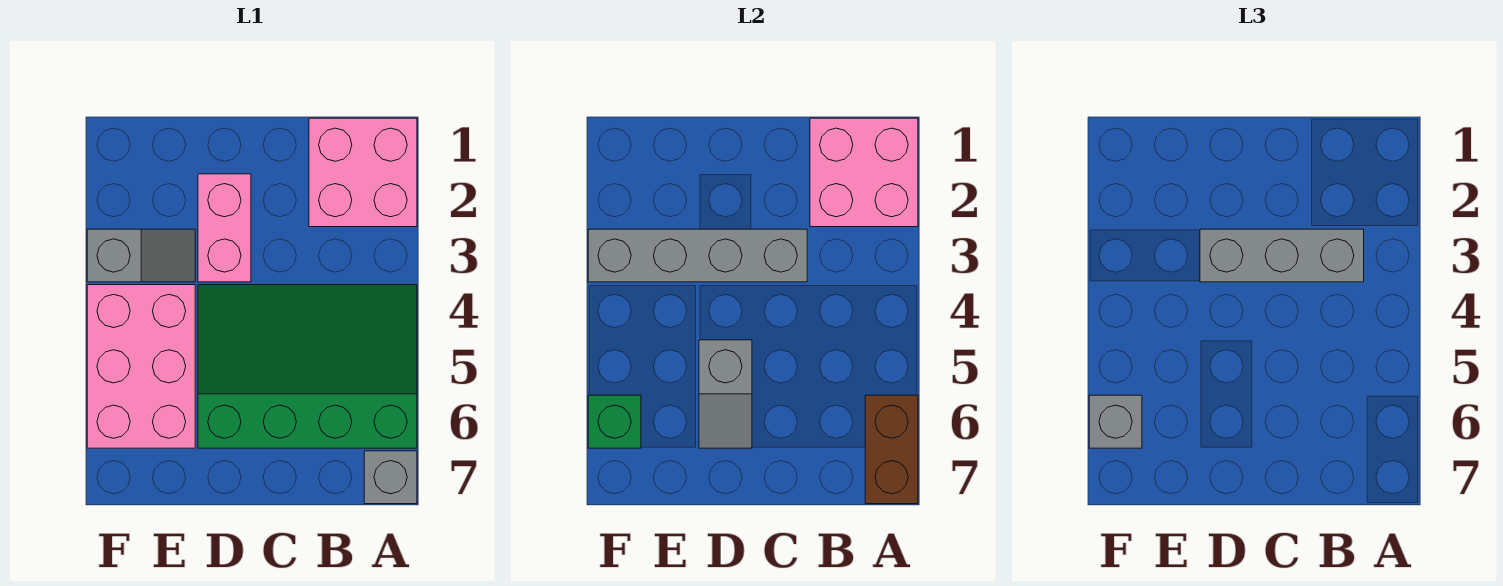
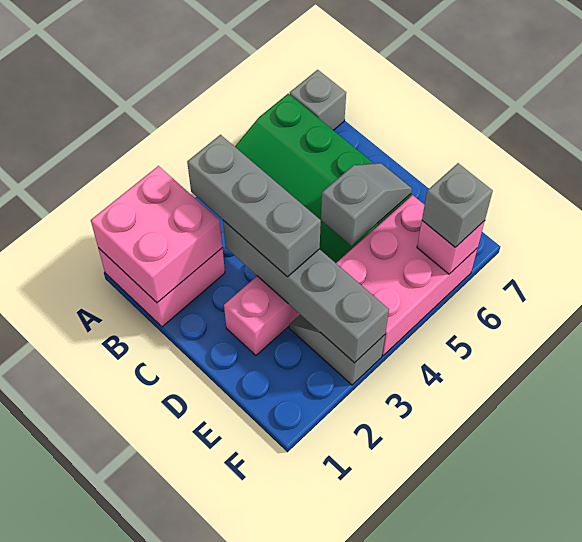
brown 1x2 brick [865,395,918,504] -> none
green 1x1 brick [588,395,641,448] -> pink 1x1 brick [417,221,485,274]

